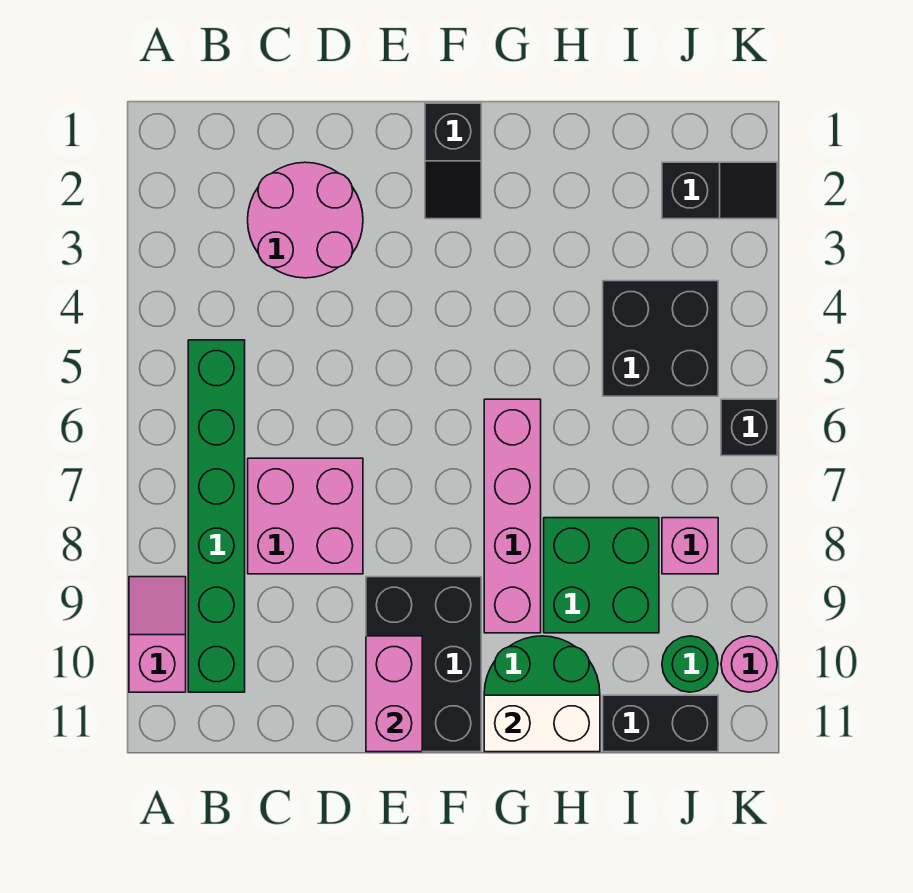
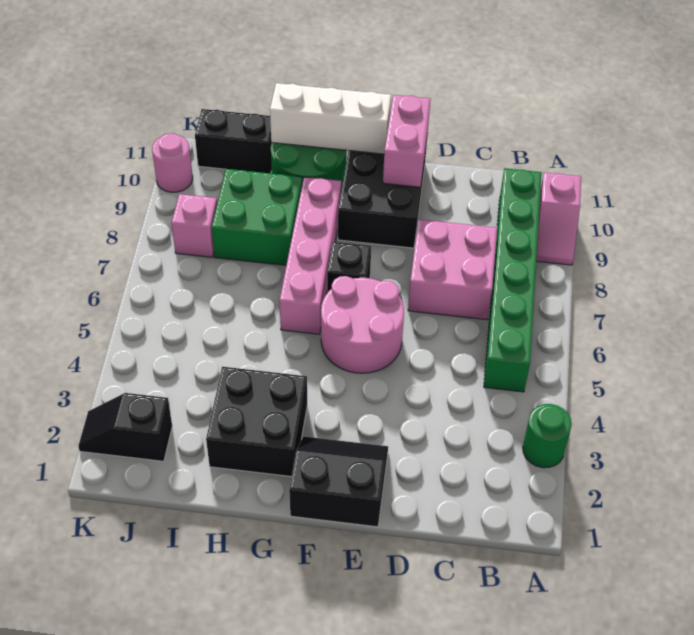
pink 2x2 round brick [248,162,363,278] -> pink 2x2 round brick moved to [321,276,404,373]
black 1x2 slope [425,103,481,219] -> black 2x2 slope [289,436,388,527]
white 1x2 brick [484,695,600,752] -> white 1x3 brick [270,83,391,154]
black 2x2 brick [603,281,718,396] -> black 2x2 brick moved to [206,367,307,477]
green 1x1 round brick [662,636,718,692] -> green 1x1 round brick moved to [523,404,572,468]
black 1x1 brick [721,399,777,456] -> black 1x1 brick moved to [327,242,371,293]

